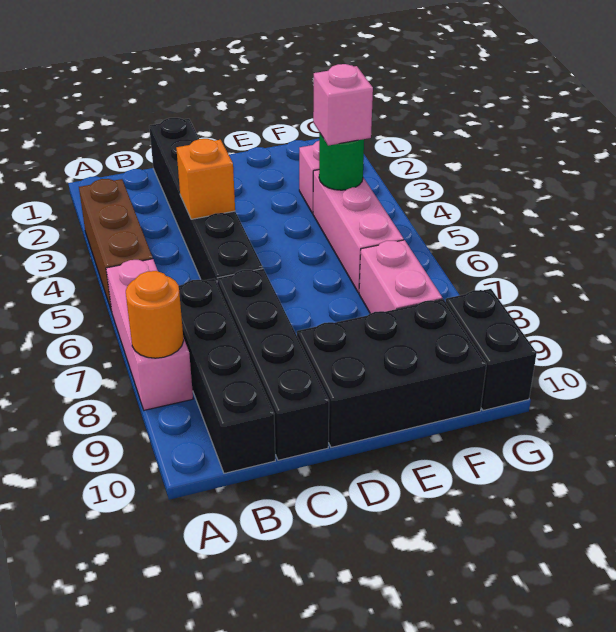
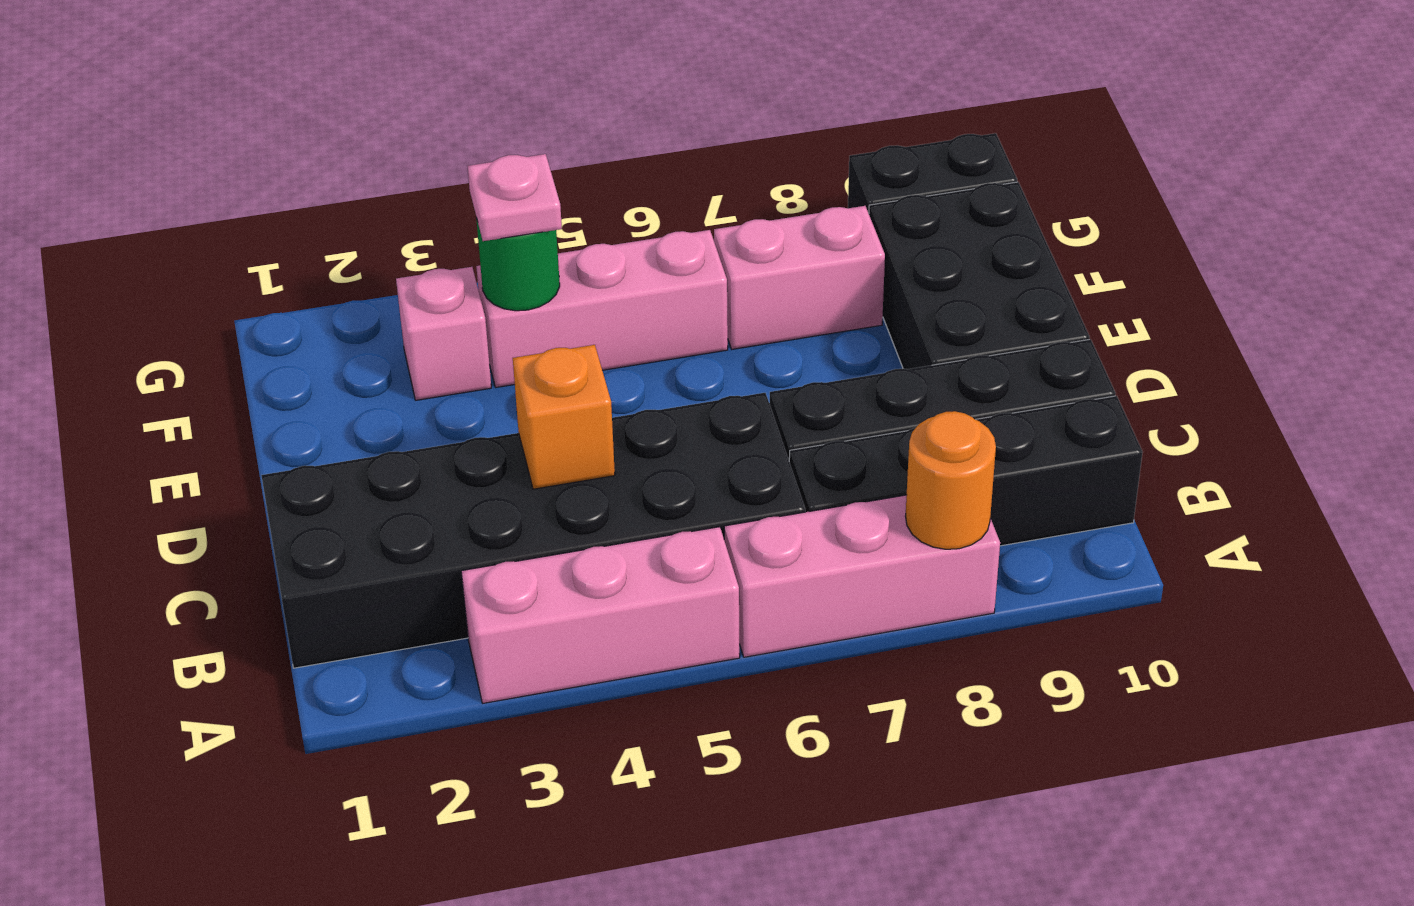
brown 1x3 brick [79,179,153,312] -> pink 1x3 brick [461,527,740,703]
black 1x6 brick [149,118,263,282] -> black 2x6 brick [261,393,805,668]
pink 1x1 brick [313,64,373,146] -> pink 1x1 plate [468,154,562,241]

